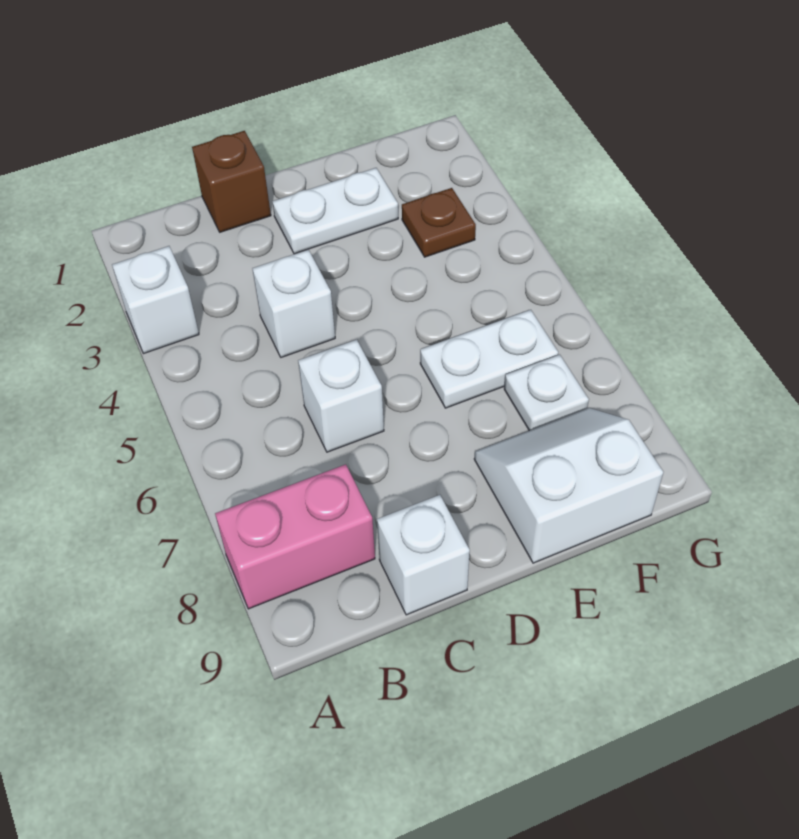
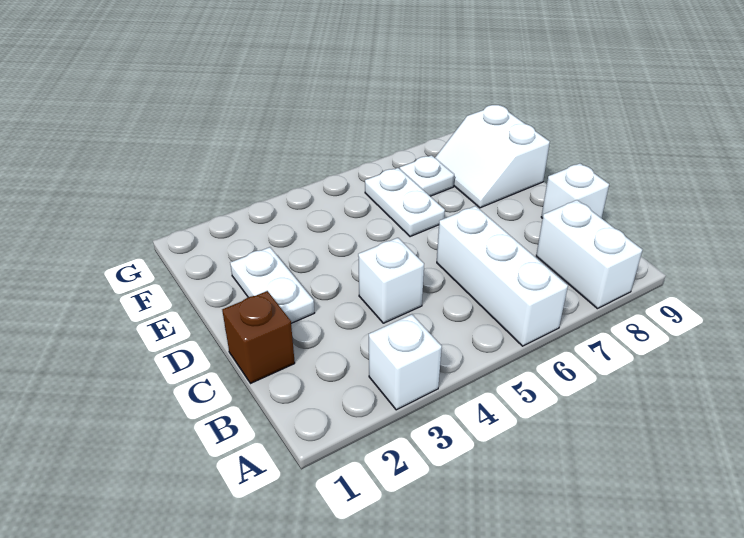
pink 1x2 brick [215,464,375,609] -> white 1x2 brick [536,200,642,309]
white 1x1 brick [298,340,384,452] -> white 1x3 brick [437,206,568,346]
brown 1x1 plate [402,188,476,257] -> none

